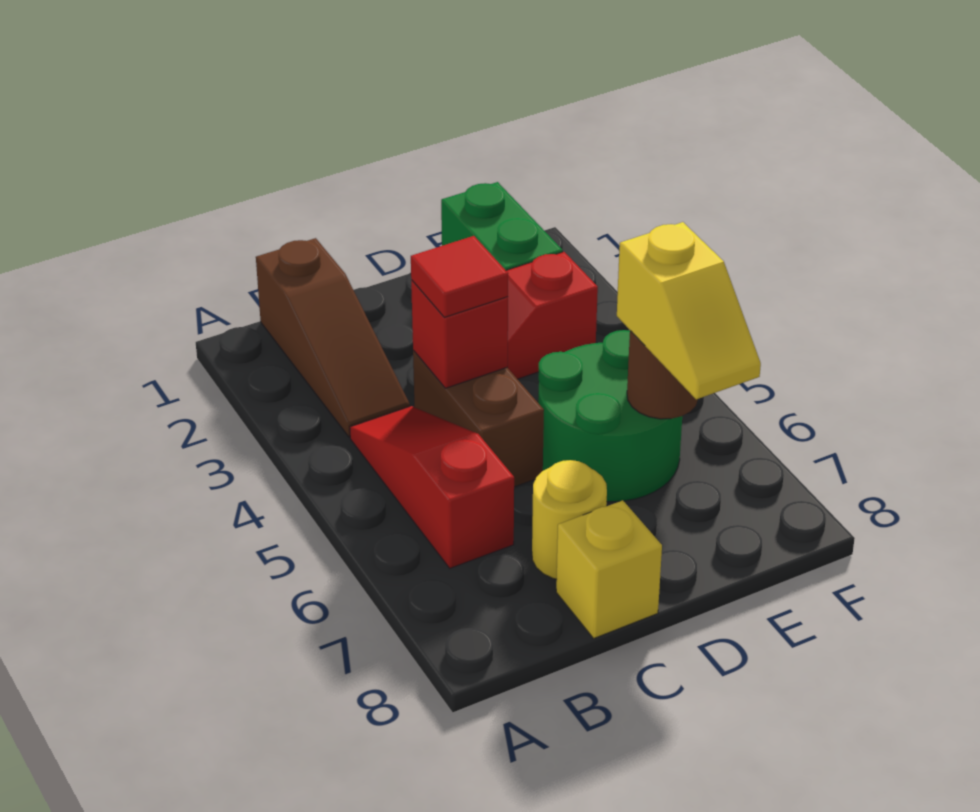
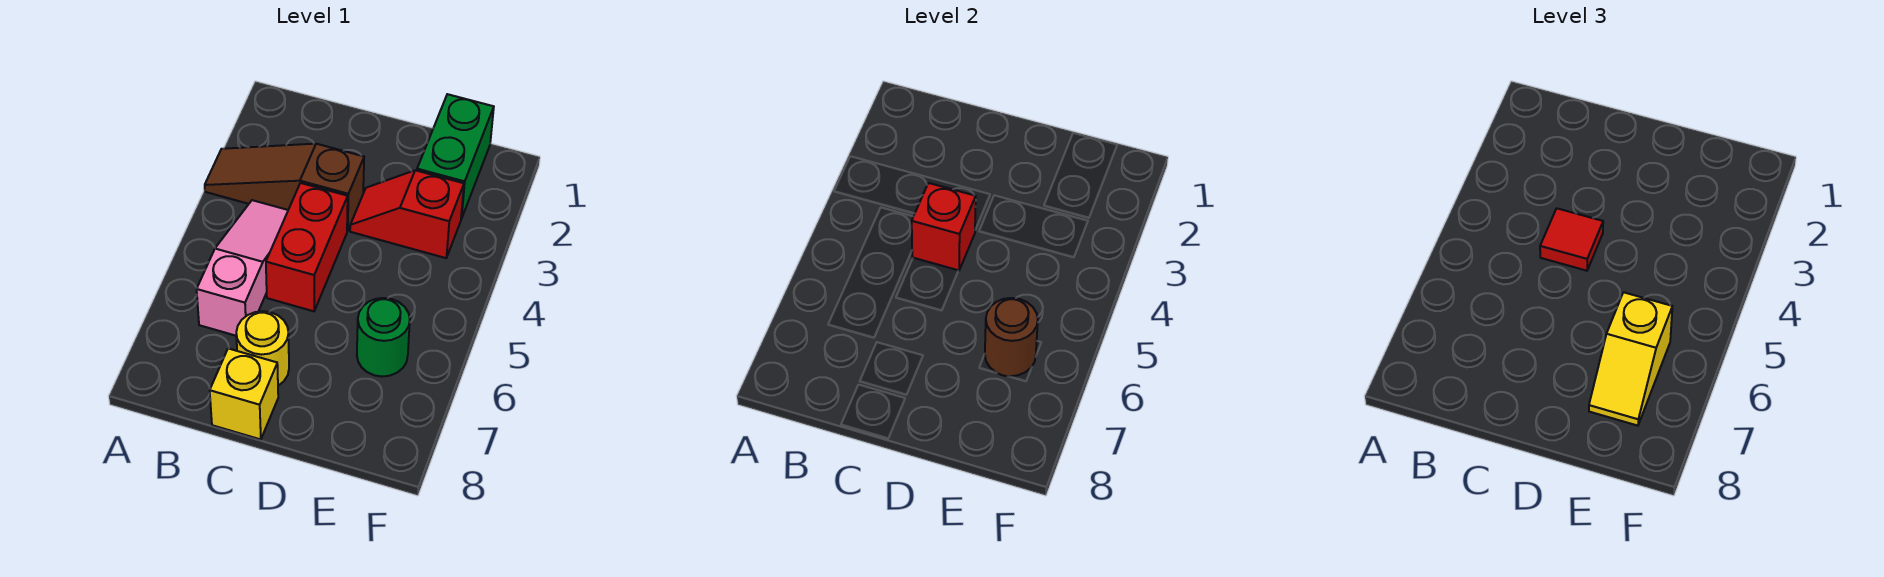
brown 1x3 slope [256,238,410,437] -> brown 1x3 slope turned to [205,144,364,231]
red 1x3 slope [350,406,514,568] -> pink 1x3 slope [197,200,288,336]
brown 1x2 brick [413,350,544,487] -> red 1x2 brick [266,183,348,311]
green 2x2 round brick [538,330,682,502] -> green 1x1 round brick [357,298,410,377]

